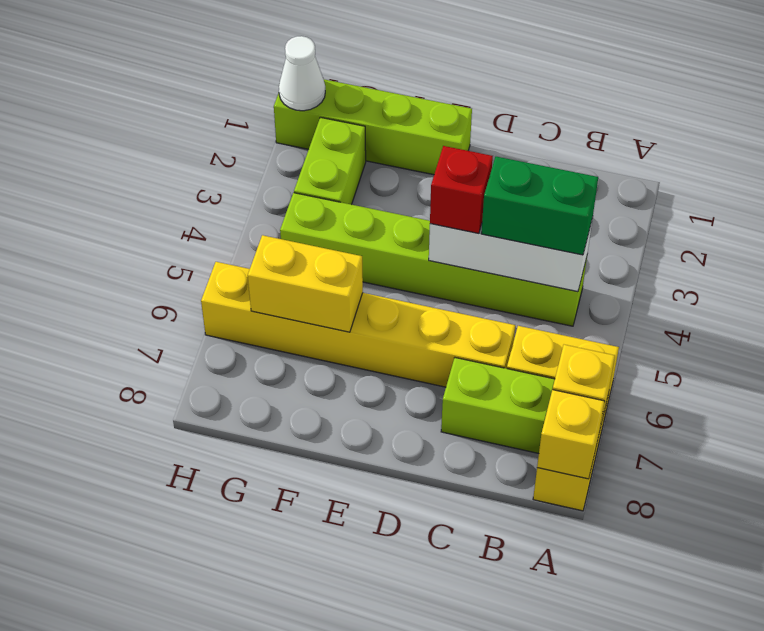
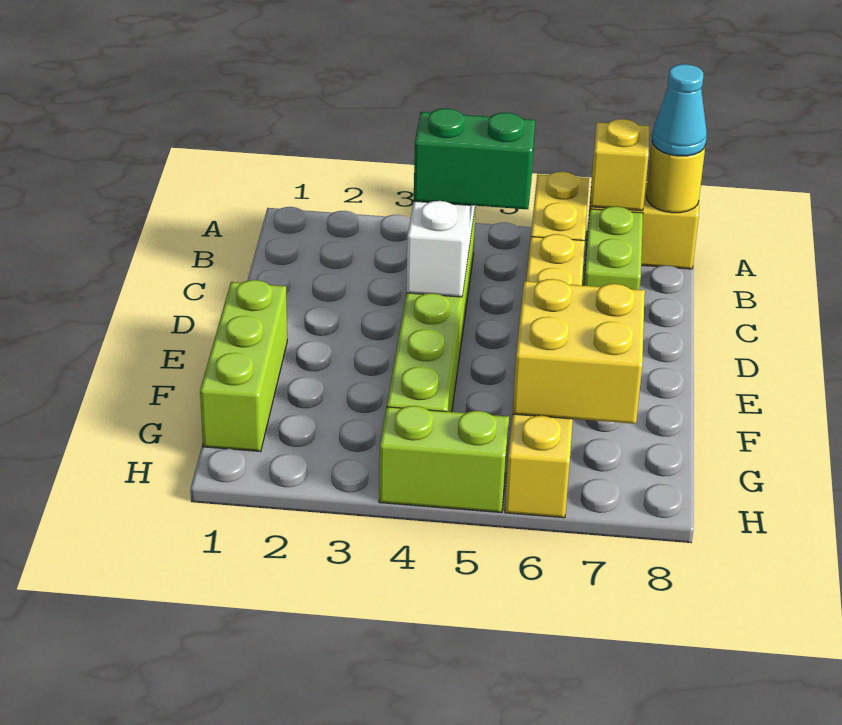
yellow 1x1 brick [537,390,605,479] -> yellow 1x1 round brick [646,142,705,213]
none -> cyan 1x1 cone [652,64,707,156]
green 1x2 brick [481,157,598,255] -> green 1x2 brick turned to [414,108,535,209]
red 1x1 brick [430,146,493,233] -> none
lime 1x4 brick [274,79,472,175] -> lime 1x3 brick [200,280,287,452]
yellow 1x2 brick [248,235,363,332] -> yellow 2x2 brick [513,279,645,424]
lime 1x2 brick [294,117,366,204] -> lime 1x2 brick moved to [379,406,509,513]
white 1x1 cone [279,36,325,111] -> none

